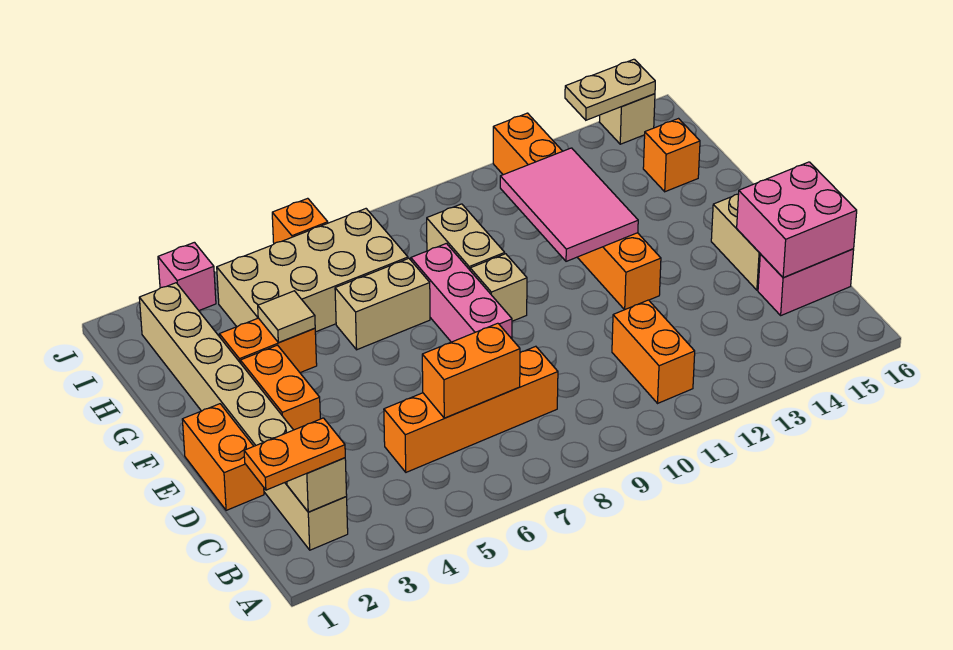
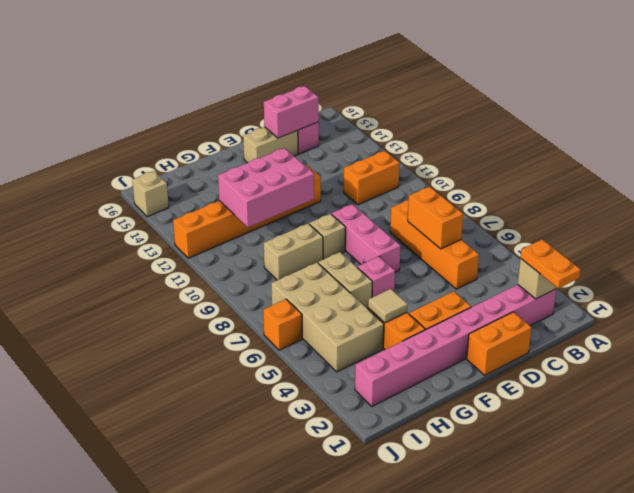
tan 1x8 brick [139,283,348,550] -> pink 1x8 brick [355,285,556,406]
pink 2x2 brick [737,162,857,278] -> pink 1x2 brick [264,86,319,138]
pink 1x3 brick [411,243,512,342] -> pink 1x3 brick turned to [331,204,401,272]
pink 2x3 tile [500,148,638,261] -> pink 2x3 brick [218,148,314,227]
orange 1x1 brick [643,119,700,192] -> none
pink 1x1 brick [158,242,216,310] -> pink 1x1 brick moved to [357,257,395,297]
tan 1x2 plate [565,59,655,120] -> none

